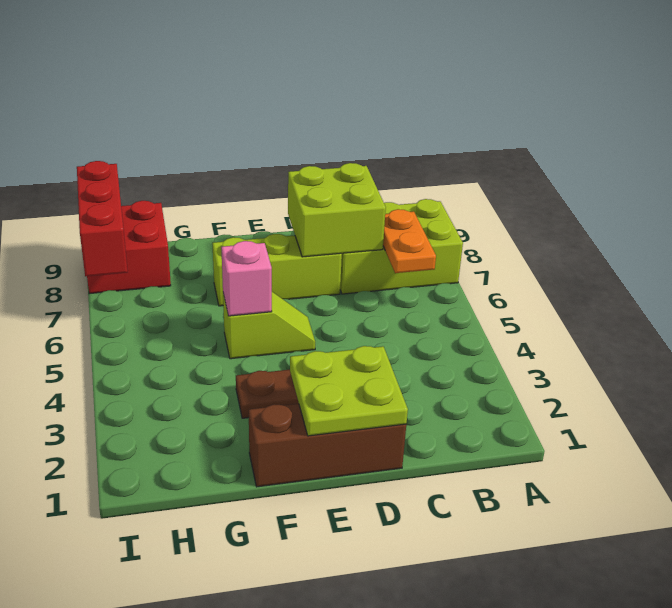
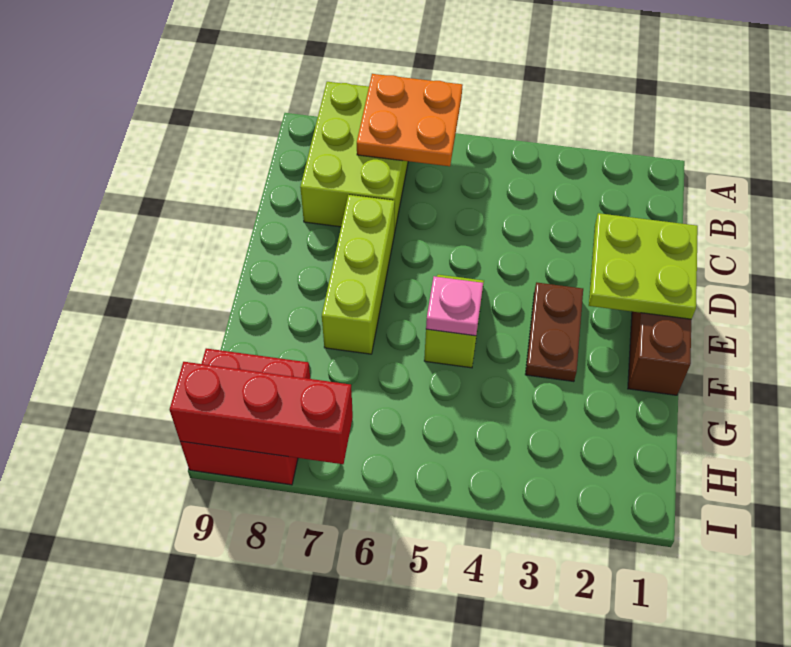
orange 1x2 plate [383,209,436,273] -> orange 2x2 plate [357,74,462,166]
lime 2x2 brick [288,163,386,257] -> none
pink 1x1 brick [221,241,272,316] -> pink 1x1 plate [426,276,483,336]

